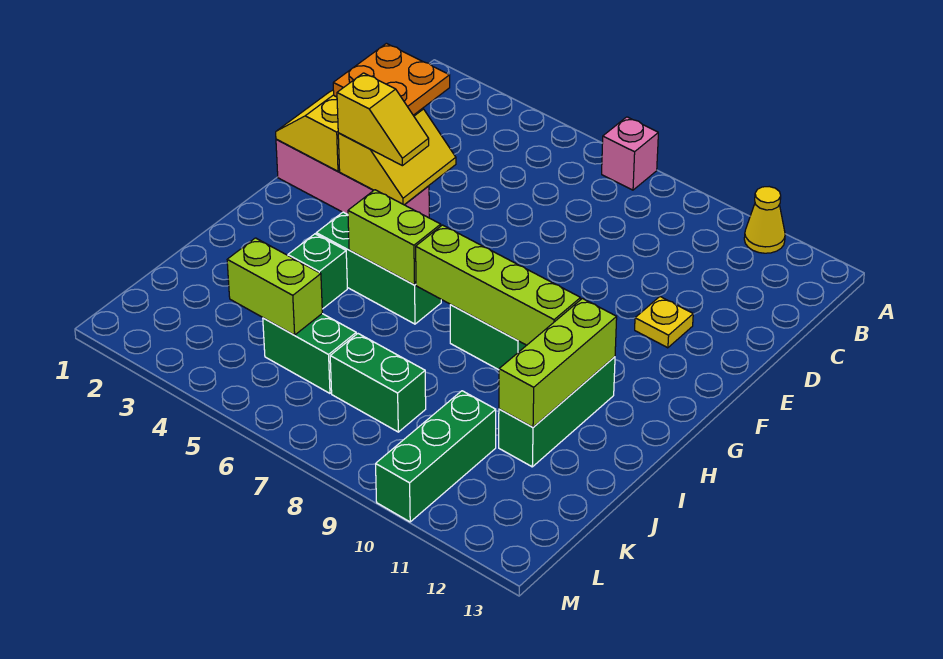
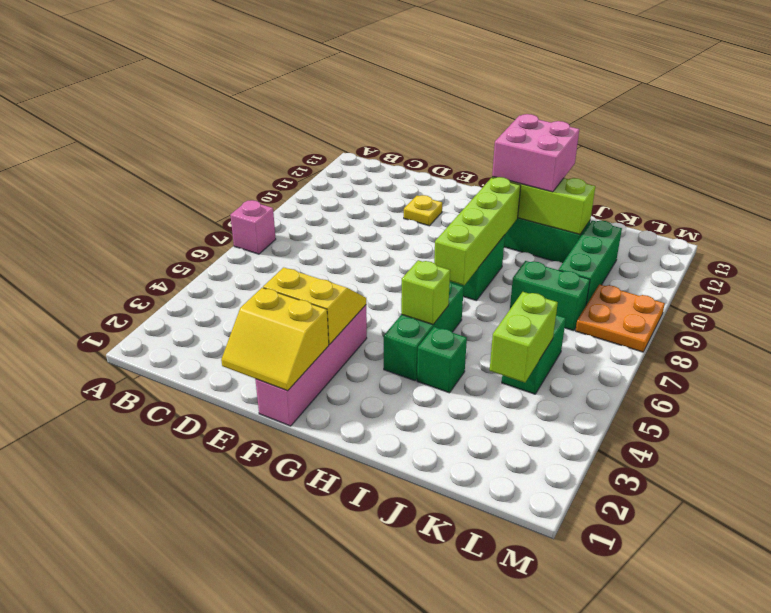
yellow 1x1 cone [744,187,785,253] -> none
orange 2x2 plate [333,43,450,115] -> orange 2x2 plate moved to [576,284,665,352]
yellow 1x2 slope [337,73,429,166] -> none
lime 1x2 brick [348,190,441,285] -> lime 1x1 brick [401,260,450,325]
none -> pink 2x2 brick [492,114,579,192]
green 1x2 brick [330,334,426,432] -> green 1x2 brick turned to [510,261,590,331]
green 1x3 brick [376,391,496,522] -> green 1x3 brick turned to [559,221,622,305]

